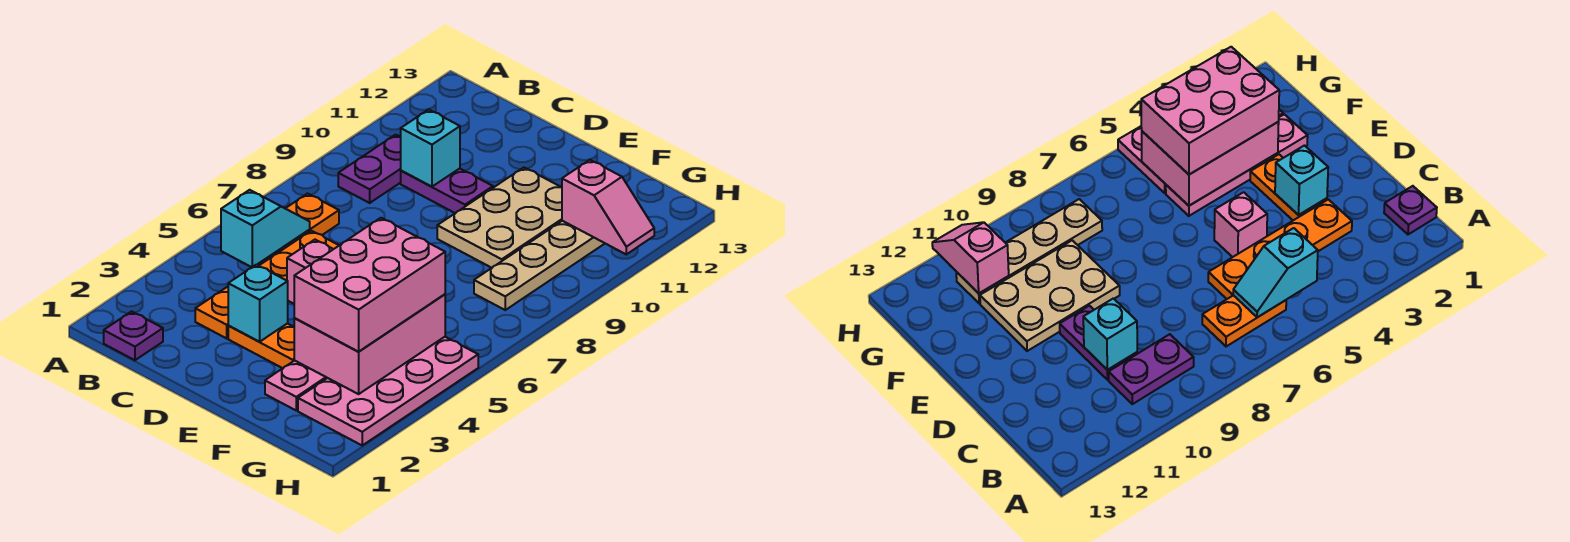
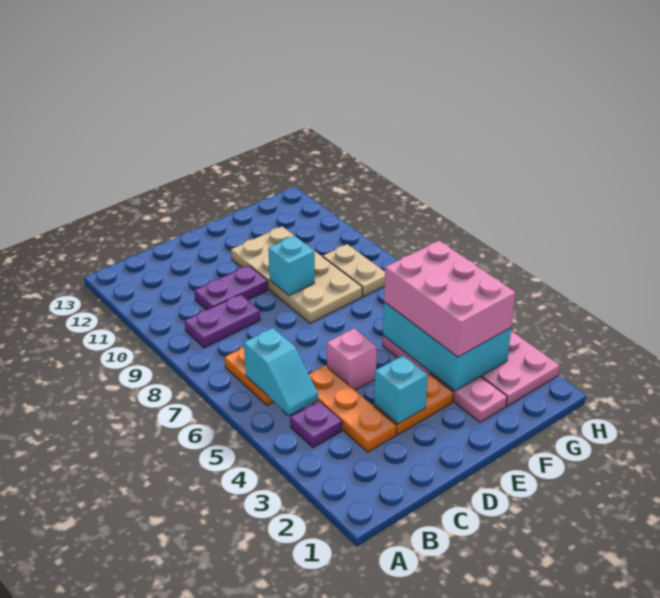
purple 1x1 plate [104,311,163,360] -> purple 1x1 plate moved to [290,401,342,448]
cyan 1x2 slope [221,190,310,267] -> cyan 1x2 slope turned to [244,328,318,415]
purple 1x2 plate [338,135,401,203] -> purple 1x2 plate turned to [185,294,260,348]
orange 1x4 plate [195,231,339,338] -> orange 1x3 plate [309,366,396,452]
cyan 1x1 brick [401,110,460,187] -> cyan 1x1 brick moved to [268,236,315,296]
tan 2x3 plate [437,168,562,268] -> tan 2x4 plate [231,227,362,323]
pink 2x3 brick [294,294,445,394] -> cyan 2x3 brick [383,302,511,391]
tan 1x4 plate [474,221,605,310] -> tan 1x2 plate [323,244,385,296]
pink 1x2 slope [562,160,654,254] -> none

